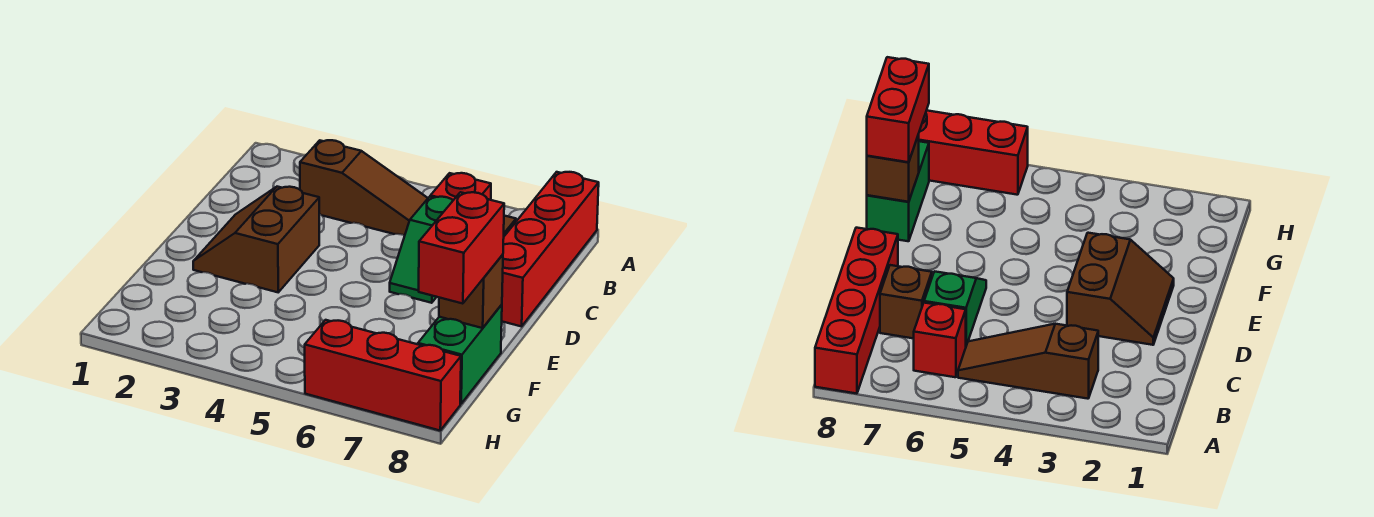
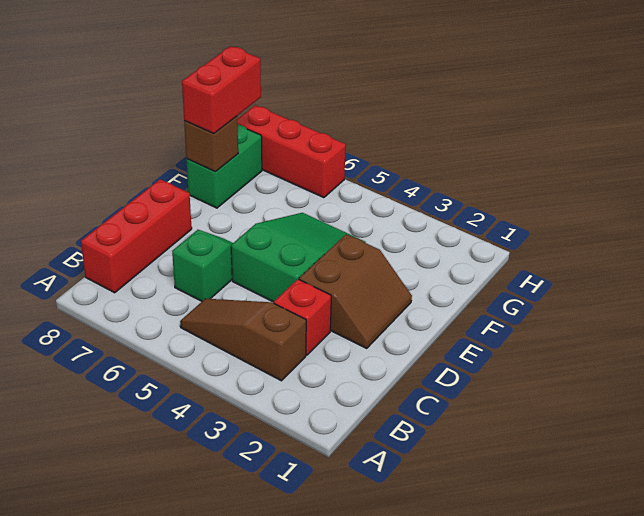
red 1x4 brick [502,172,599,326] -> red 1x3 brick [81,179,192,293]
red 1x1 brick [430,173,491,200] -> red 1x1 brick moved to [274,279,331,355]
brown 1x1 brick [880,265,932,339] -> none
none -> green 2x3 slope [231,213,366,302]

